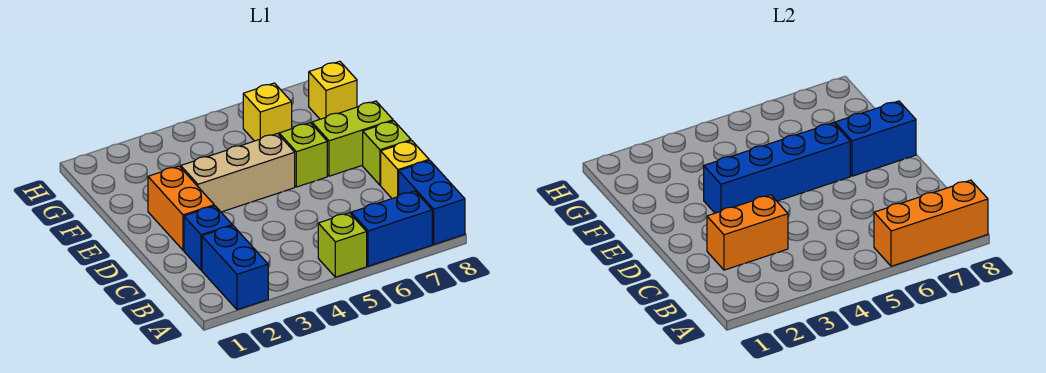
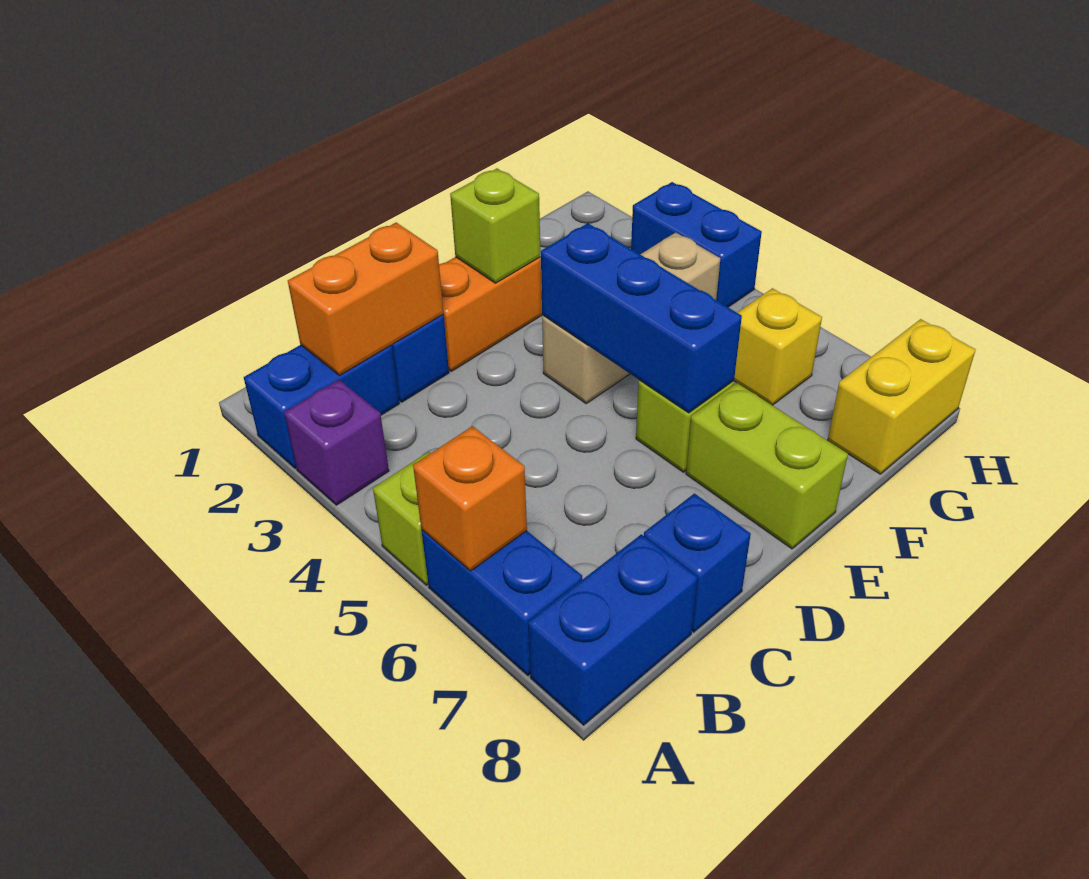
none -> purple 1x1 brick [284,380,389,505]
orange 1x3 brick [874,180,988,266] -> orange 1x1 brick [413,426,527,571]
orange 1x2 brick [707,195,788,270] -> orange 1x2 brick turned to [288,223,444,375]
yellow 1x1 brick [381,141,429,198] -> blue 1x1 brick [644,494,751,632]
lime 1x1 brick [363,121,411,185] -> lime 1x1 brick moved to [450,169,540,283]
tan 1x3 brick [181,134,295,212] -> tan 1x3 brick turned to [542,232,720,403]
blue 1x4 brick [704,123,850,213] -> blue 1x3 brick [541,223,742,413]
blue 1x2 brick [835,101,916,176] -> blue 1x2 brick moved to [631,182,762,307]
yellow 1x1 brick [309,61,357,119] -> yellow 1x2 brick [827,319,975,474]

